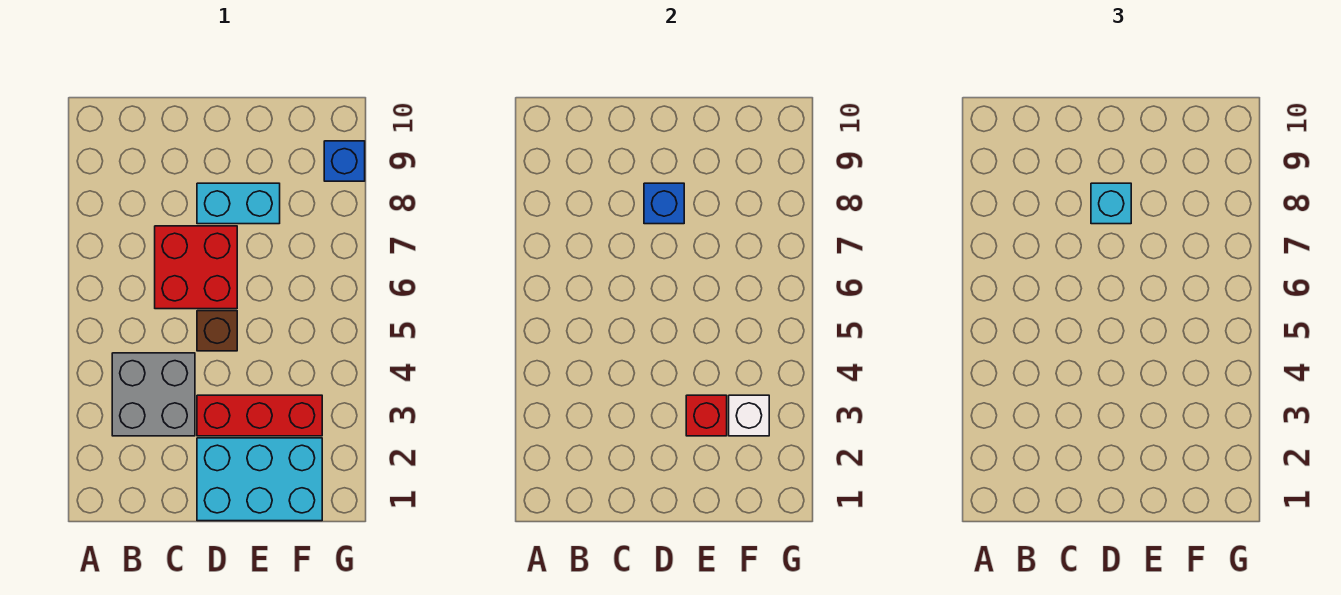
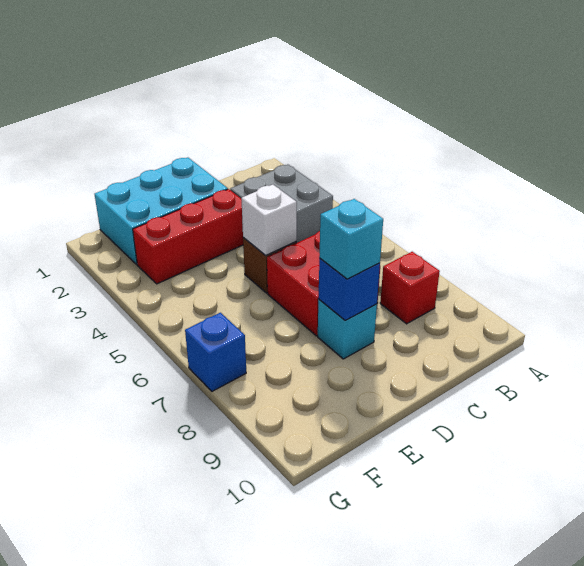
cyan 1x2 brick [197,183,280,224] -> cyan 1x1 brick [318,300,377,359]
red 1x1 brick [686,395,727,436] -> red 1x1 brick moved to [380,252,440,324]
white 1x1 brick [729,395,769,436] -> white 1x1 brick moved to [241,185,297,255]
blue 1x1 brick [324,141,365,181] -> blue 1x1 brick moved to [185,313,246,391]

